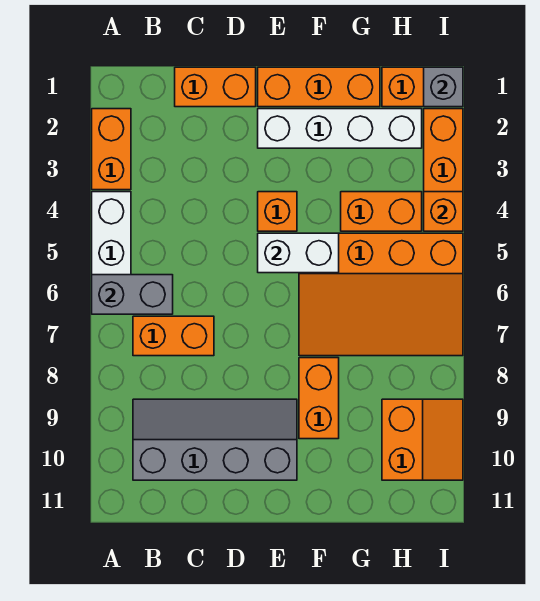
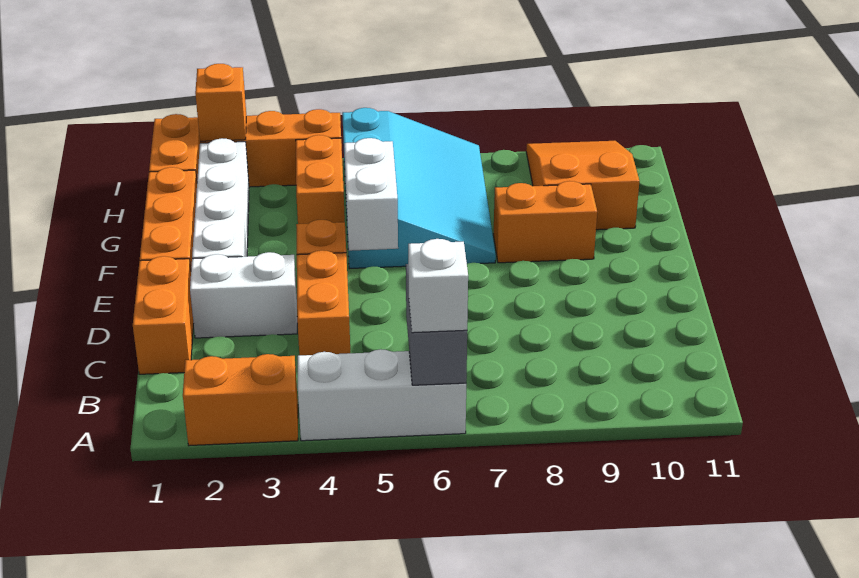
none -> white 1x1 brick [408,239,468,333]
orange 1x2 brick [133,316,214,356] -> orange 1x2 brick moved to [297,250,350,355]
grey 2x4 slope [133,399,297,480] -> none
none -> white 1x2 brick [190,252,297,338]
orange 3x4 slope [299,233,463,356] -> cyan 3x4 slope [342,108,496,269]
orange 2x2 slope [382,399,463,480] -> orange 2x3 slope [526,141,639,230]
grey 1x1 brick [424,67,463,107] -> none
orange 1x1 brick [424,192,463,231] -> orange 1x1 brick moved to [195,64,246,141]

